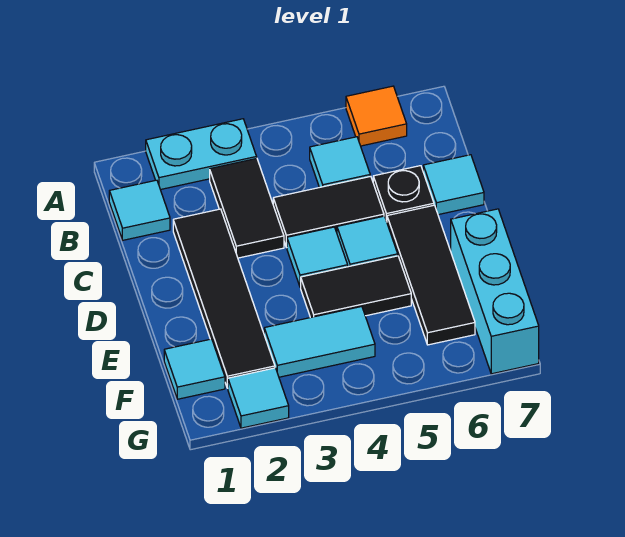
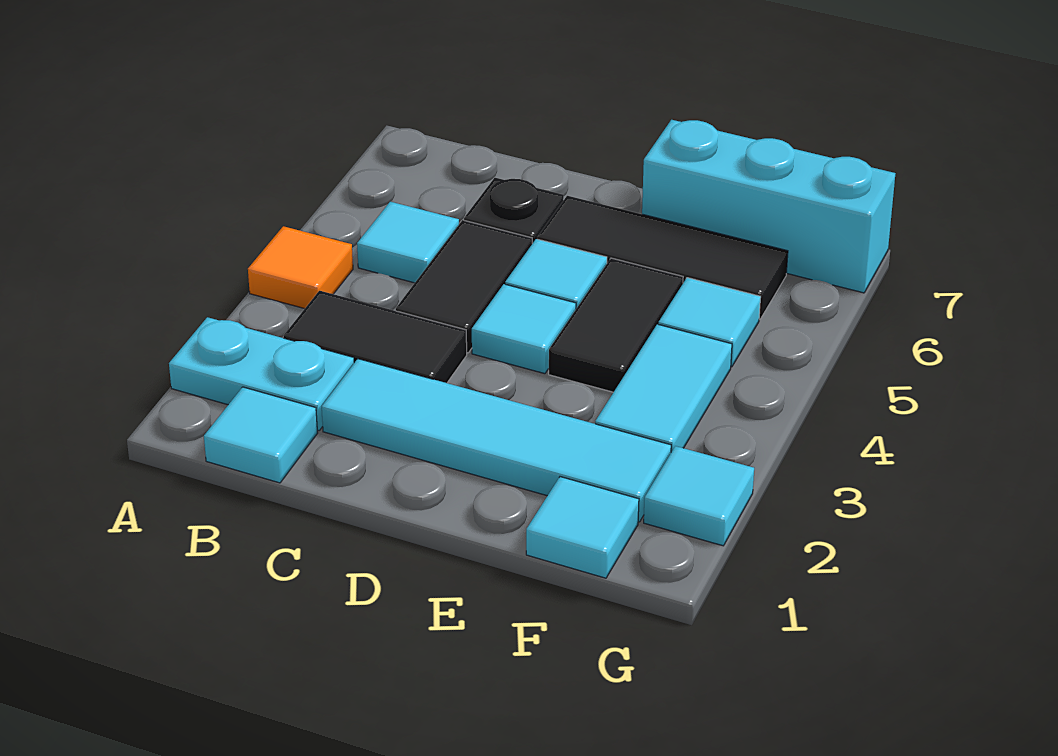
cyan 1x2 plate [146,119,257,190] -> cyan 1x2 plate turned to [169,317,354,431]
orange 1x1 tile [346,86,407,146] -> orange 1x1 tile moved to [248,226,353,309]
black 1x4 tile [173,209,275,388] -> cyan 1x4 tile [322,359,671,522]
cyan 1x1 tile [423,155,484,215] -> cyan 1x1 tile moved to [658,278,761,367]

